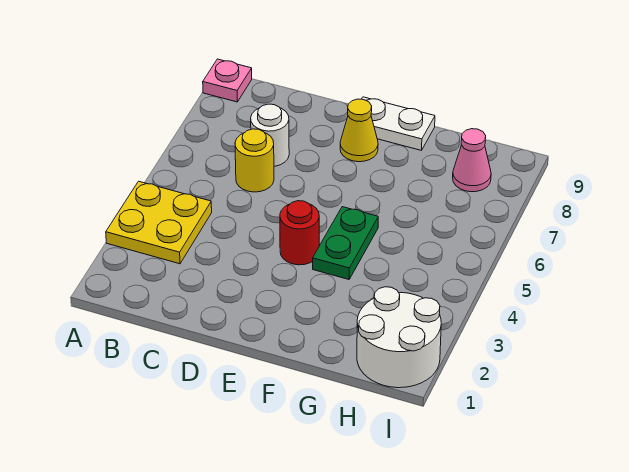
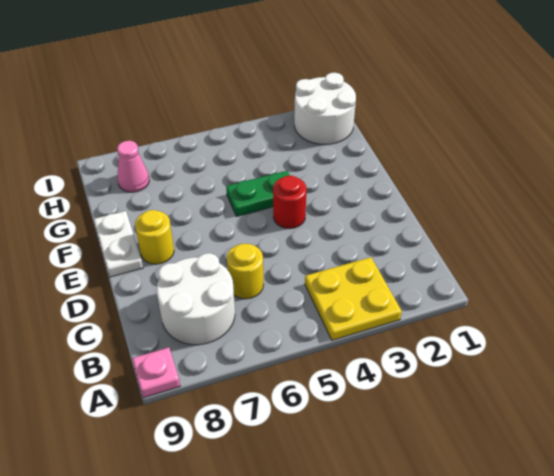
white 1x1 round brick [251,104,289,166] -> white 2x2 round brick [157,253,235,345]
yellow 1x1 cone [340,99,378,162] -> yellow 1x1 round brick [135,210,174,264]

